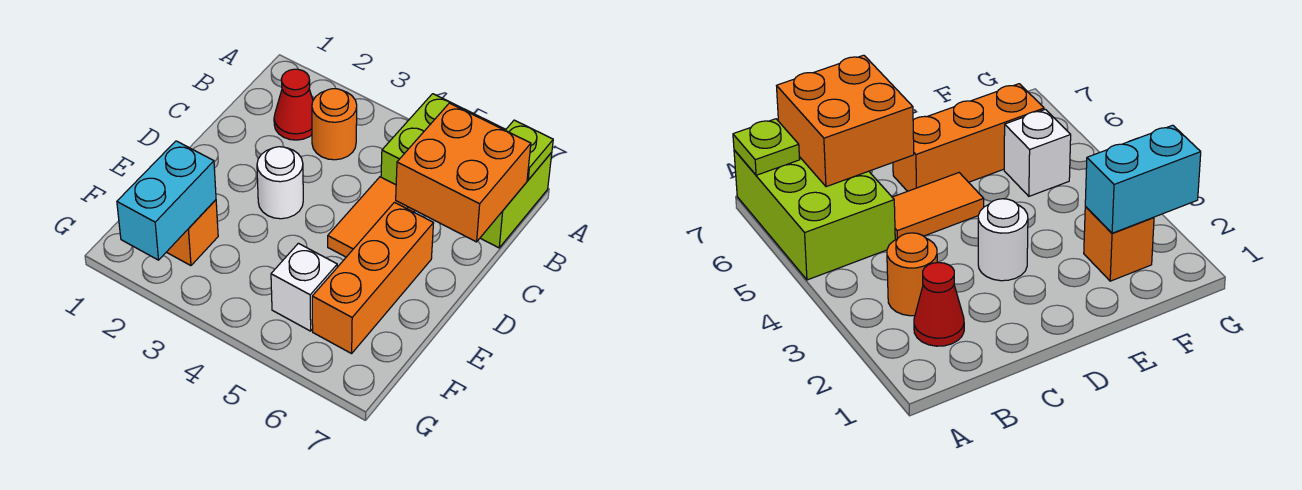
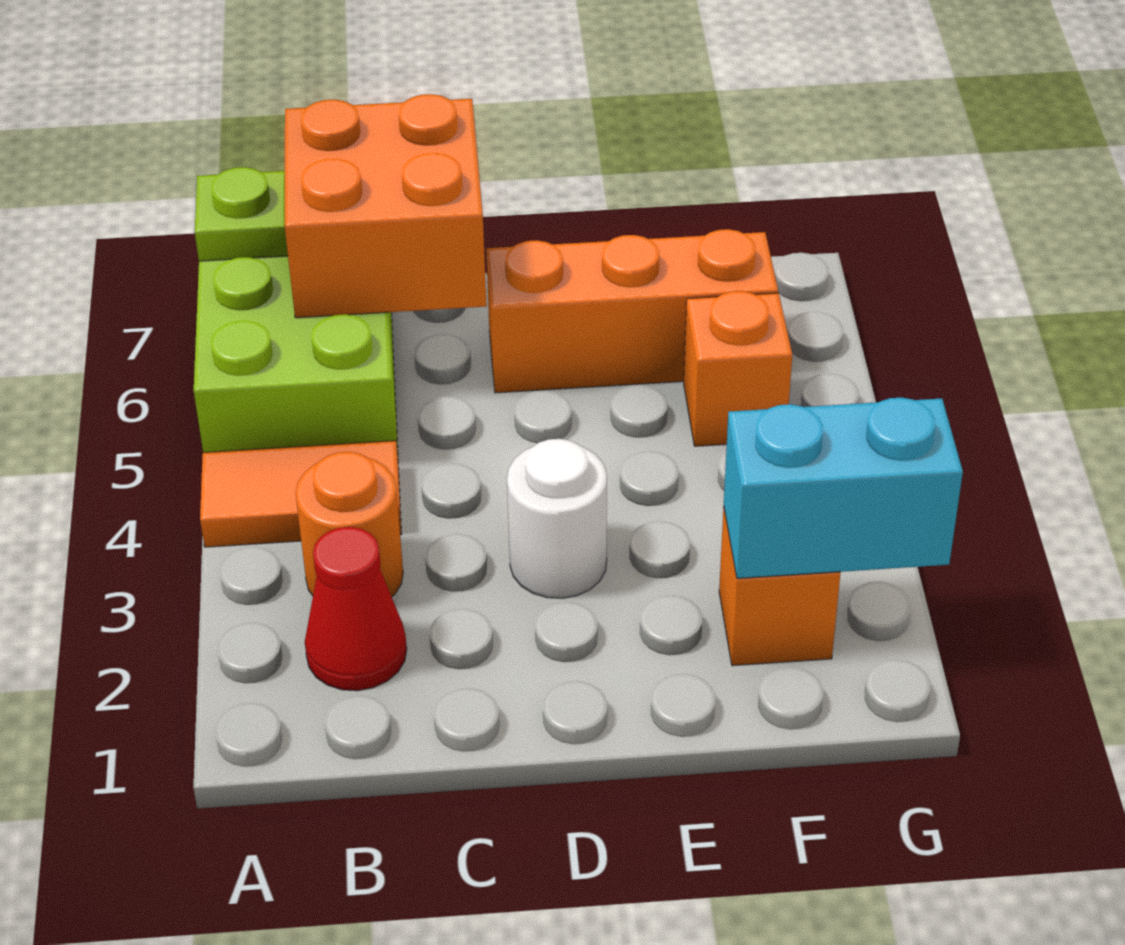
orange 1x2 tile [328,177,415,257] -> orange 1x2 tile moved to [200,441,401,547]
white 1x1 brick [271,243,337,331] -> orange 1x1 brick [684,291,792,446]

